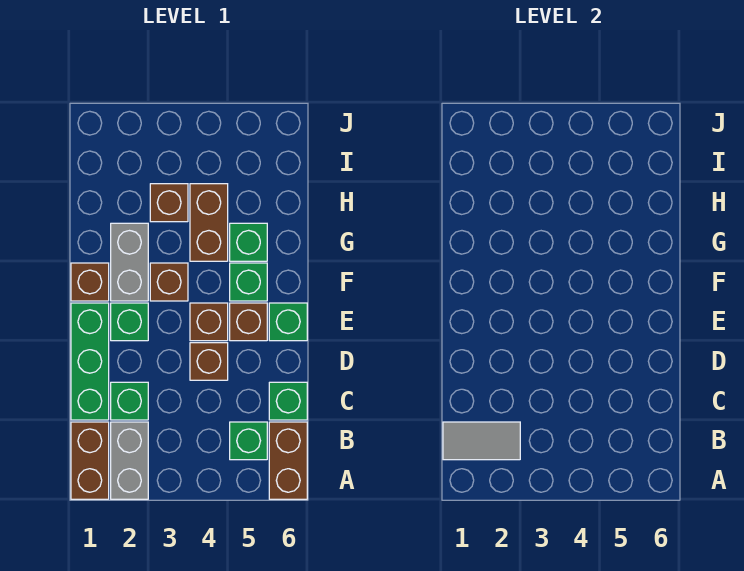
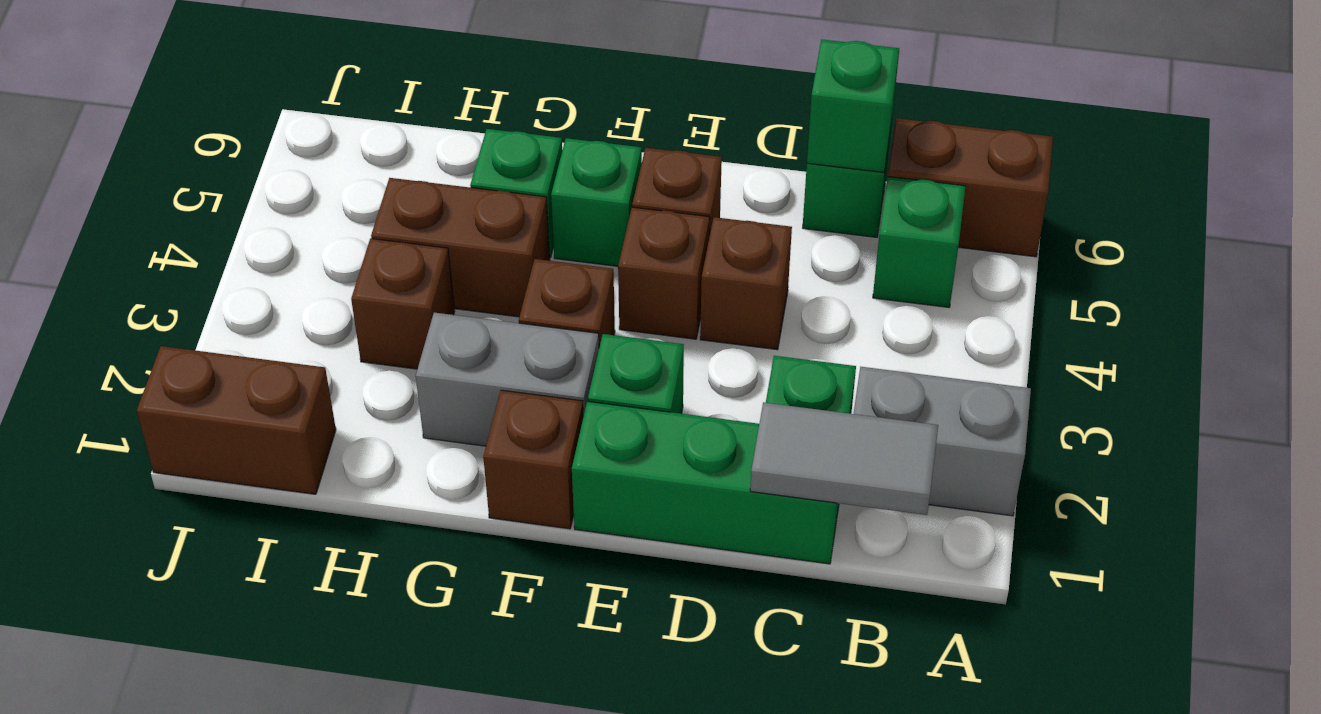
brown 1x2 brick [71,422,109,499] -> brown 1x2 brick moved to [137,346,336,494]
grey 1x2 tile [443,422,520,460] -> grey 1x2 tile turned to [750,402,938,515]
green 1x1 brick [269,303,307,341] -> green 1x1 brick moved to [807,39,899,172]

